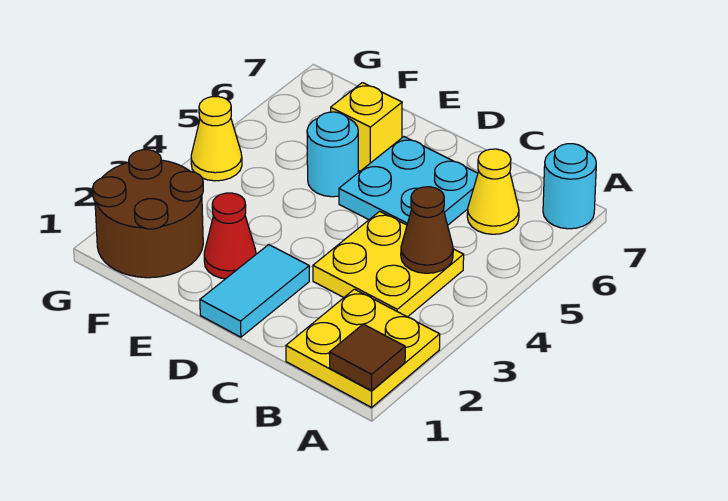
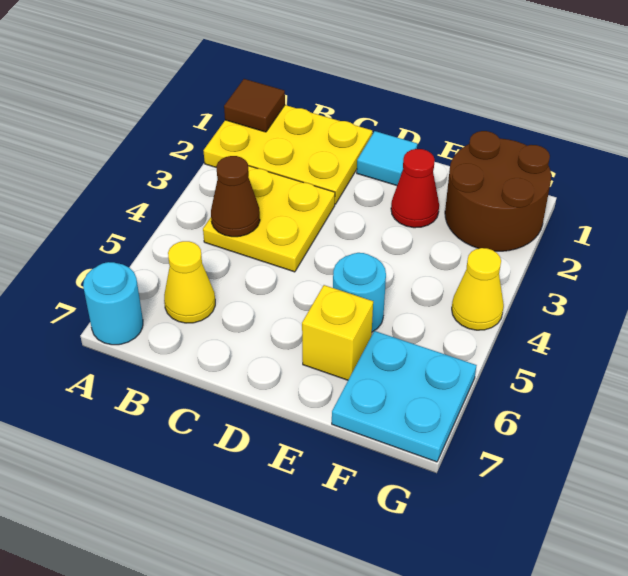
yellow 2x2 plate [286,289,440,407] -> yellow 2x3 plate [203,105,372,204]
cyan 2x2 plate [339,137,478,225] -> cyan 2x2 plate moved to [332,331,477,462]
cyan 1x2 tile [200,245,309,337] -> cyan 1x1 tile [357,131,417,185]

